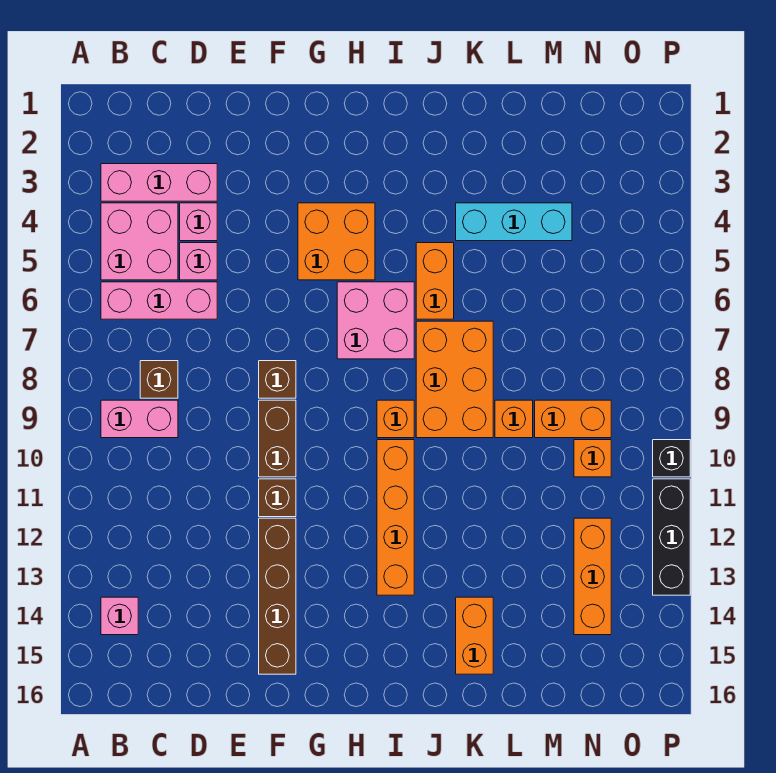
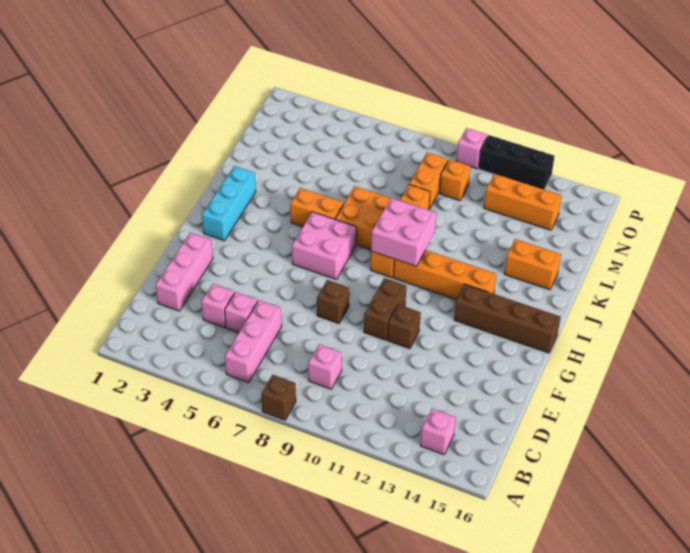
pink 1x3 brick [101,164,217,201] -> pink 1x3 brick moved to [156,232,213,311]
pink 2x2 brick [101,203,178,280] -> pink 2x2 brick moved to [371,198,436,267]
pink 1x2 brick [101,400,178,438] -> pink 1x1 brick [308,344,342,389]
brown 1x1 brick [140,361,178,398] -> brown 1x1 brick moved to [261,375,296,420]
brown 1x2 brick [259,400,296,477] -> brown 1x2 brick turned to [364,278,406,340]
brown 1x4 brick [259,518,296,674] -> brown 1x4 brick moved to [454,284,560,353]
orange 2x2 brick [298,203,375,280] -> none
cyan 1x3 brick [456,203,572,241] -> cyan 1x3 brick moved to [202,166,256,241]
black 1x1 brick [653,440,690,477] -> pink 1x1 brick [457,128,487,169]

